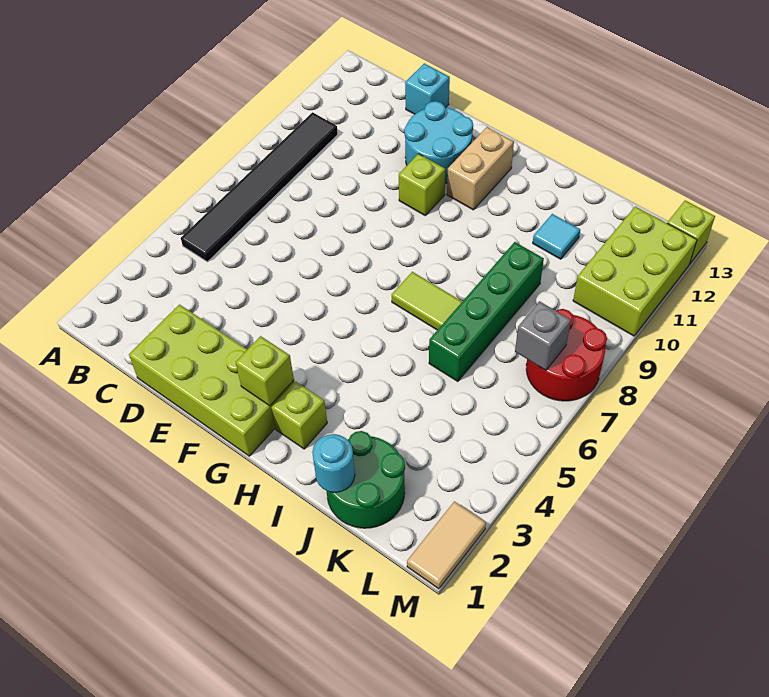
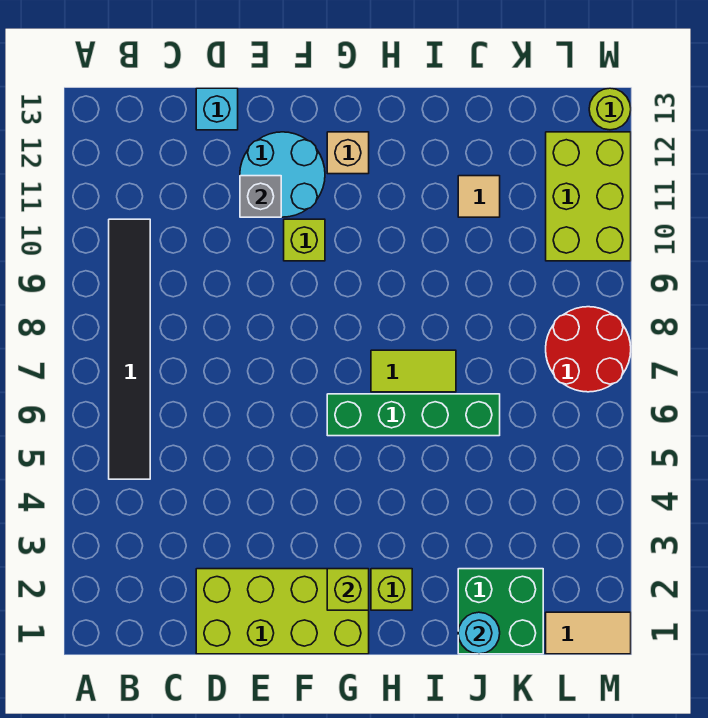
tan 1x2 brick [447,127,514,210] -> tan 1x1 brick [327,132,369,174]
green 2x2 round brick [327,431,405,528] -> green 2x2 brick [458,569,543,654]
green 1x4 brick [429,242,544,381] -> green 1x4 brick turned to [327,394,500,436]
cyan 1x1 tile [533,214,580,259] -> tan 1x1 tile [458,176,500,217]
grey 1x1 brick [515,301,571,370] -> grey 1x1 brick moved to [240,176,281,217]
tan 1x2 tile [407,501,486,589] -> tan 1x2 tile turned to [546,612,631,654]
lime 1x1 brick [667,201,715,263] -> lime 1x1 round brick [589,88,631,130]

